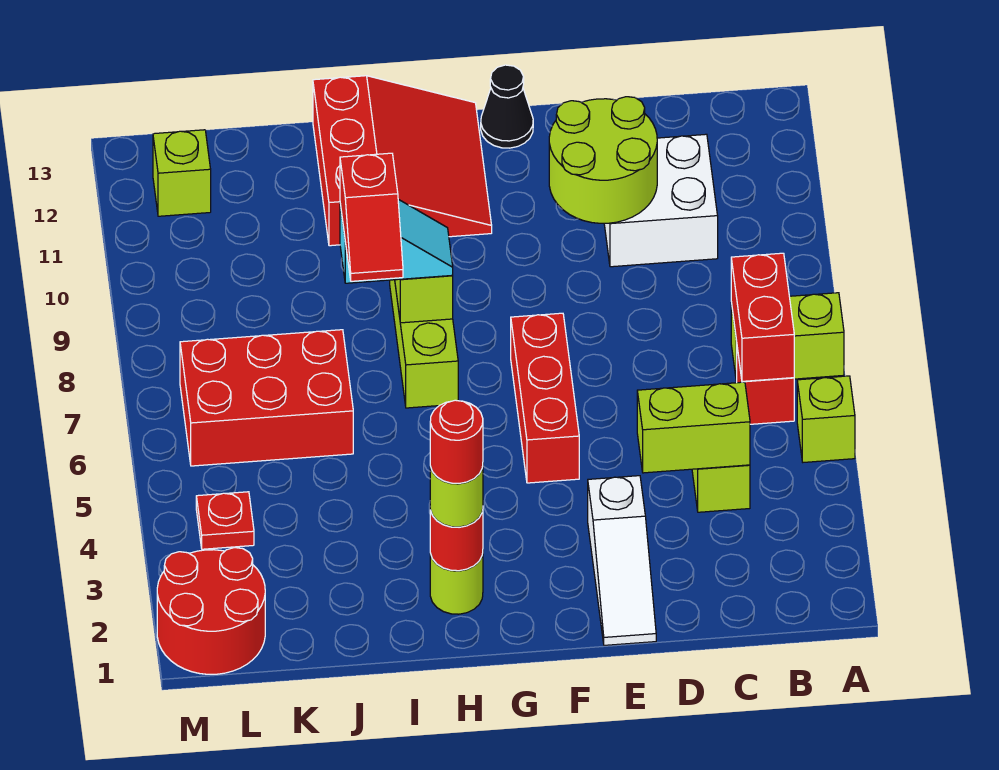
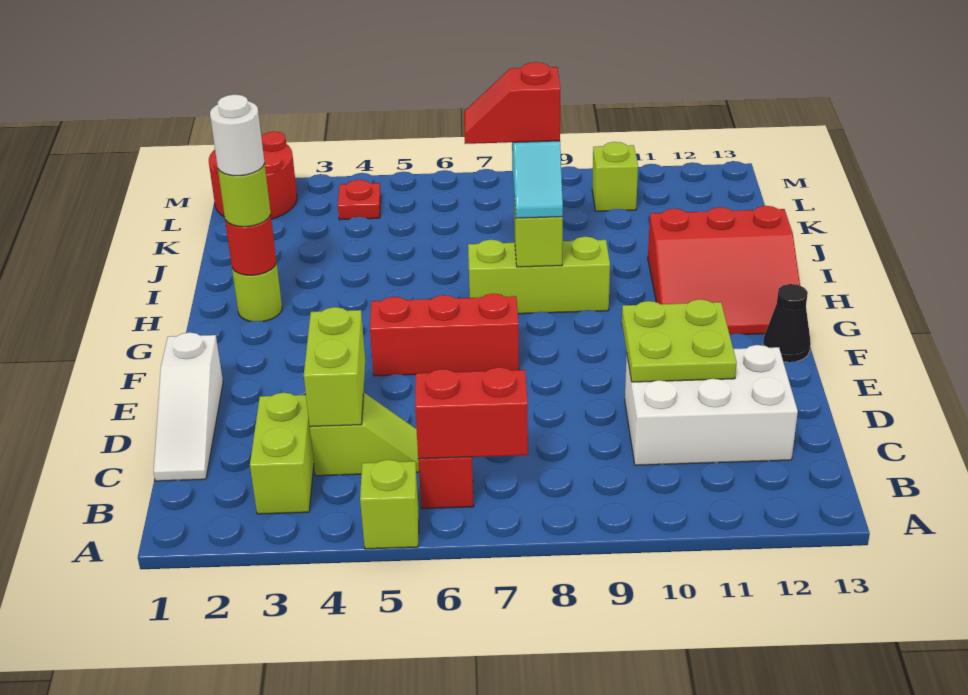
lime 1x2 brick [731,293,844,382] -> lime 1x2 brick moved to [250,393,314,514]
white 2x2 brick [604,134,718,267] -> white 2x3 brick [625,345,798,465]
lime 2x2 round brick [549,97,657,223] -> lime 2x2 plate [622,299,737,382]
white 1x3 slope [588,476,656,645] -> white 1x3 slope turned to [153,332,223,481]
red 1x1 round brick [430,400,483,483] -> white 1x1 round brick [210,95,265,176]
red 2x3 brick [180,330,353,466] -> none
lime 1x1 brick [153,130,211,216] -> lime 1x1 brick moved to [592,142,638,211]

